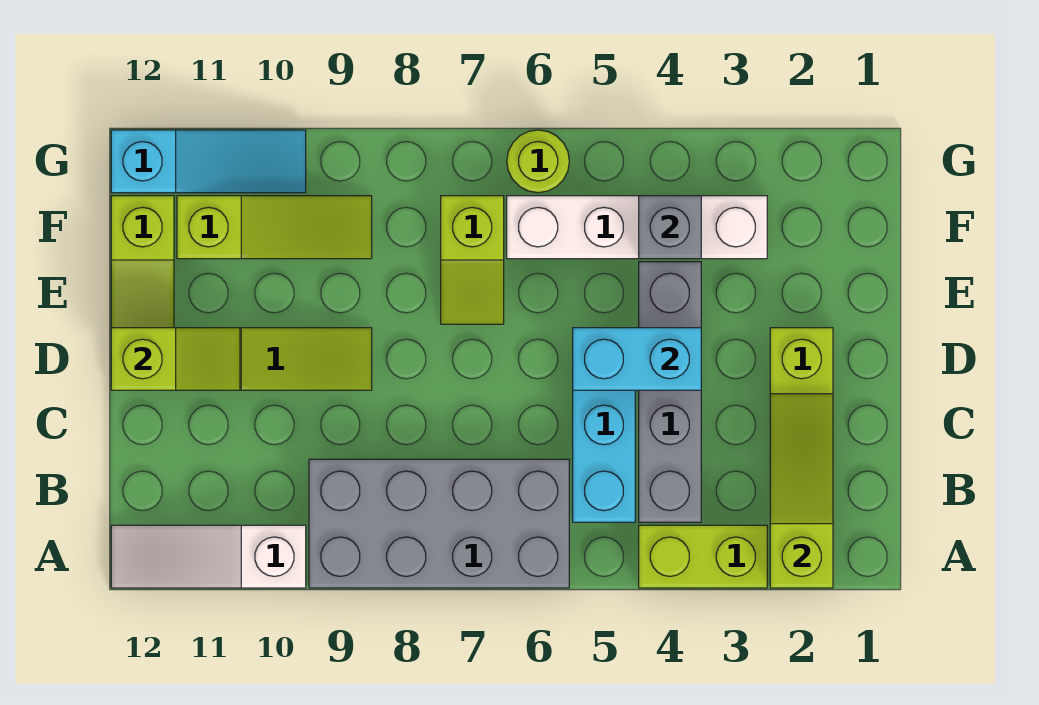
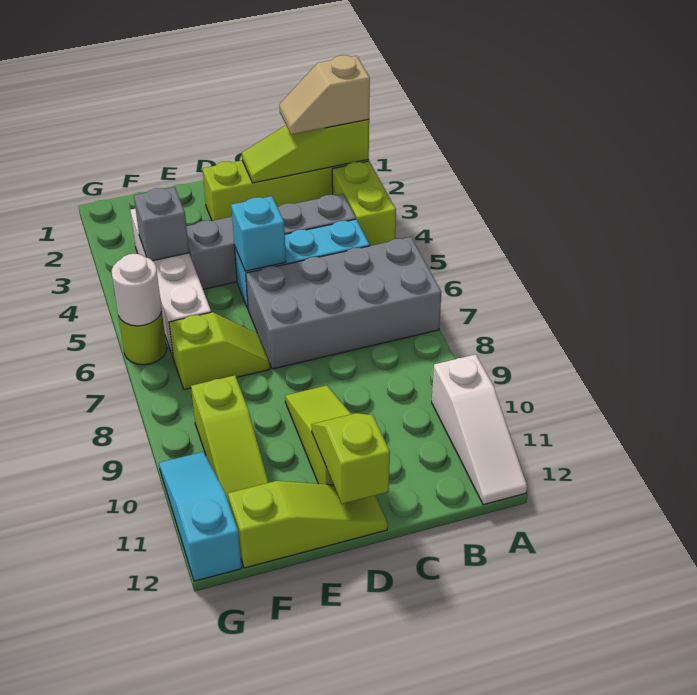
none -> tan 1x2 slope [279,55,370,135]
grey 2x4 brick [309,459,569,588] -> grey 2x4 brick turned to [246,237,441,369]
cyan 1x2 brick [573,328,701,390] -> cyan 1x1 brick [231,196,286,271]
lime 1x3 slope [177,196,372,259] -> lime 1x3 slope turned to [191,375,269,502]
none -> white 1x1 round brick [112,254,162,326]

